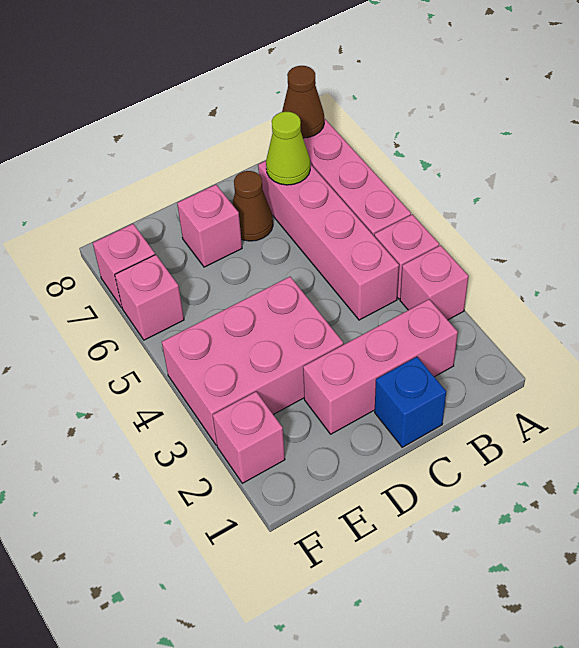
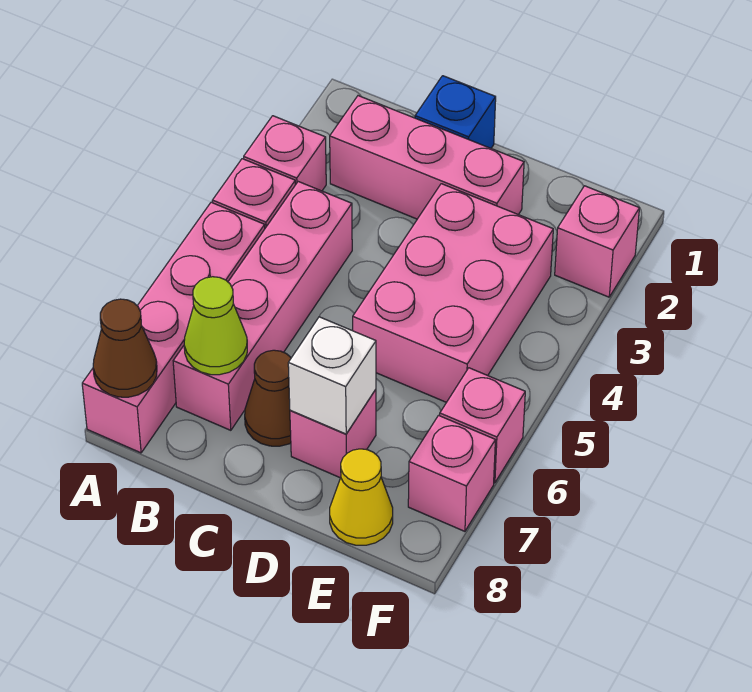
pink 2x3 brick [162,277,343,445] -> pink 2x3 brick turned to [352,184,553,402]
none -> white 1x1 brick [288,317,376,434]
none -> yellow 1x1 cone [330,449,393,545]

